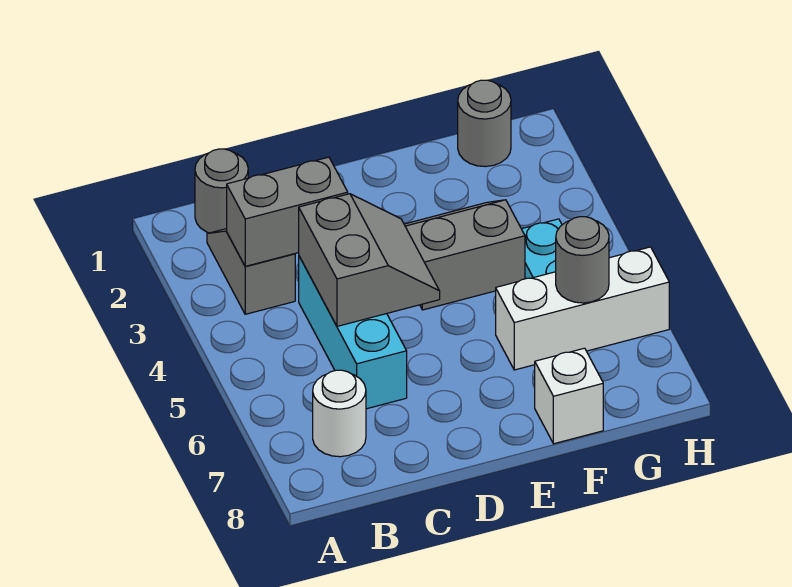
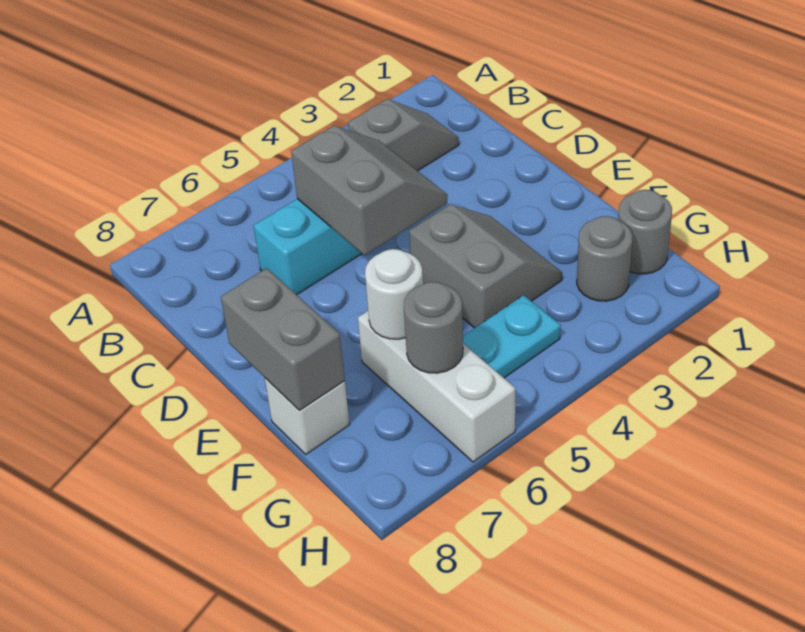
grey 1x1 round brick [195,149,248,233] -> grey 1x1 round brick moved to [577,216,632,301]
grey 1x2 brick [227,157,348,266] -> grey 1x2 brick moved to [221,268,345,410]
white 1x1 round brick [313,370,366,457] -> white 1x1 round brick moved to [365,249,423,339]
grey 2x2 slope [299,194,440,326] -> grey 2x2 slope turned to [291,126,447,255]

